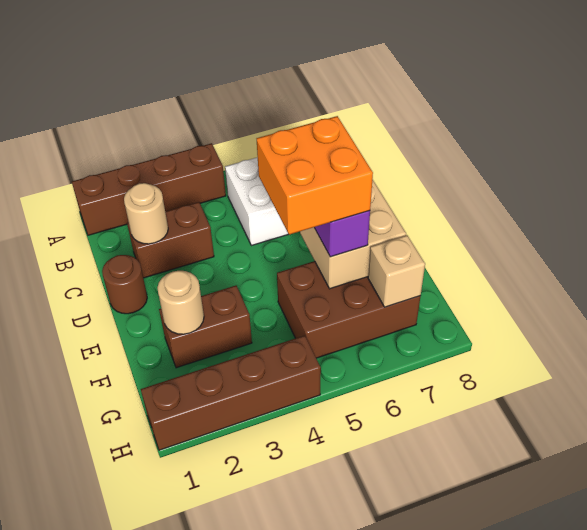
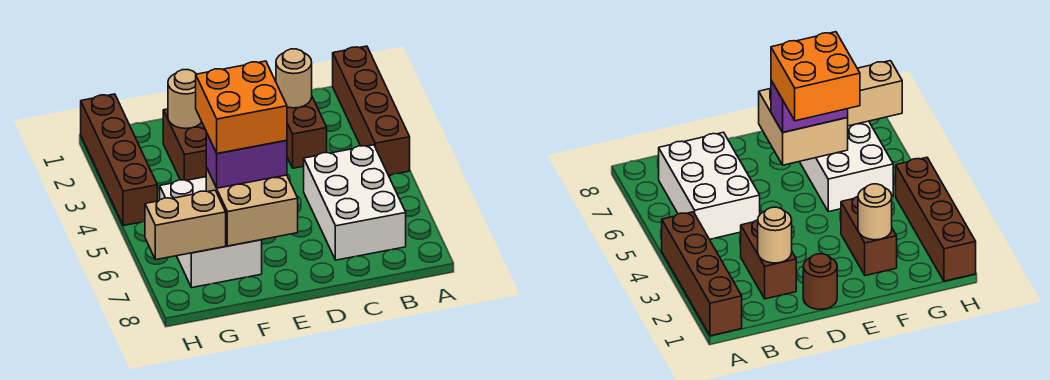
brown 2x3 brick [277,261,420,358] -> white 2x3 brick [160,177,262,288]
tan 1x1 brick [368,235,425,307] -> tan 1x2 brick [145,190,226,260]

